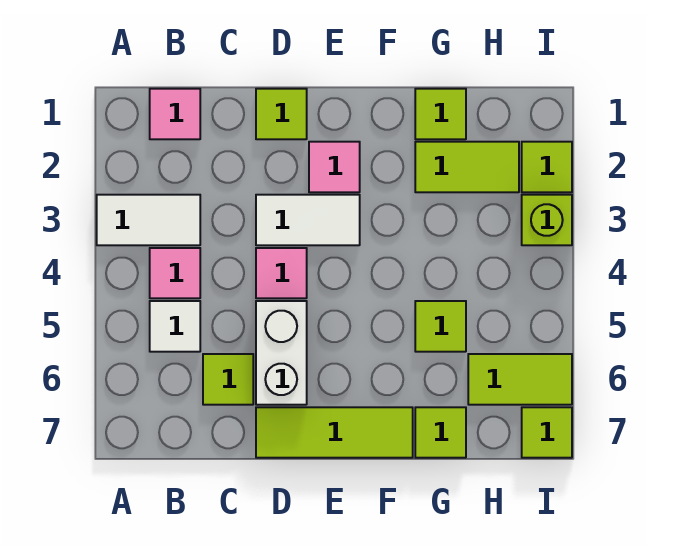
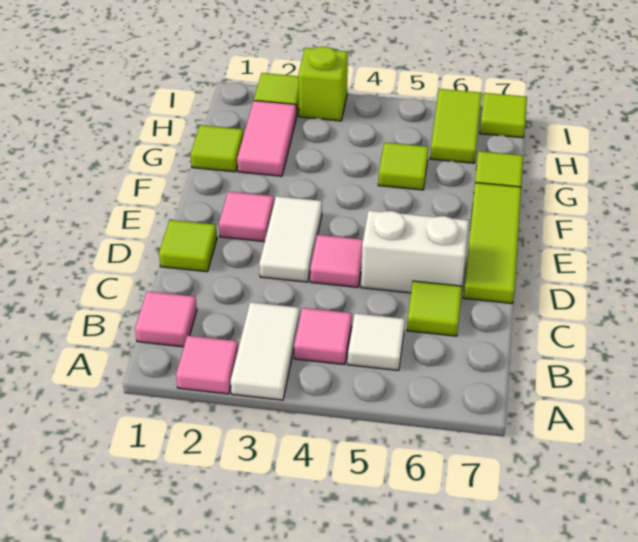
none -> pink 1x1 tile [176,336,238,394]
lime 1x2 tile [415,142,519,192] -> pink 1x2 tile [237,101,297,176]

